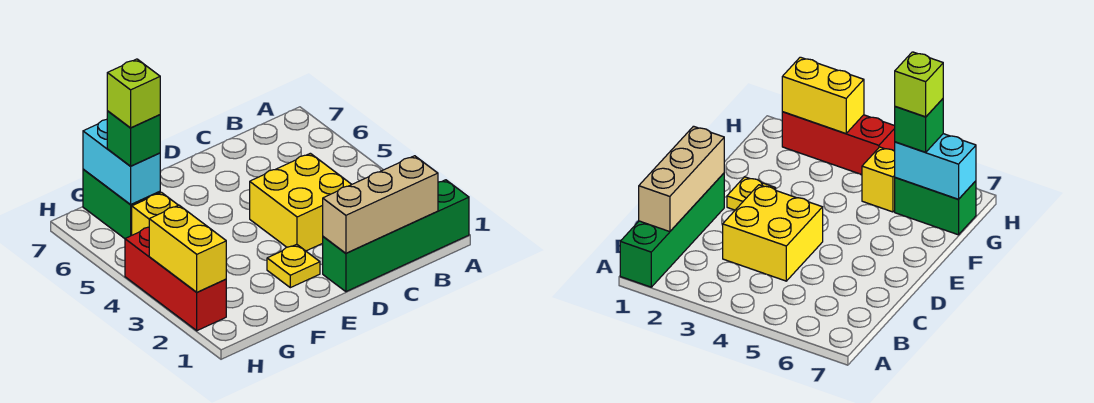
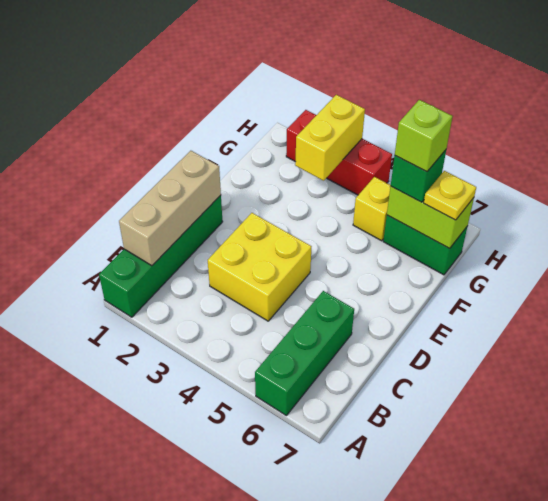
none -> green 1x3 brick [255,291,354,416]
yellow 1x1 plate [267,244,320,288] -> yellow 1x1 plate moved to [424,171,476,220]
cyan 1x2 brick [83,119,160,205] -> lime 1x2 brick [387,186,474,248]
yellow 1x2 brick [149,205,226,292] -> yellow 1x2 brick turned to [295,95,365,181]

